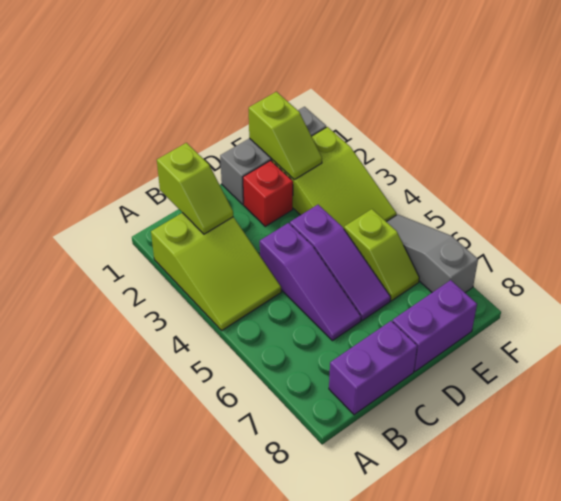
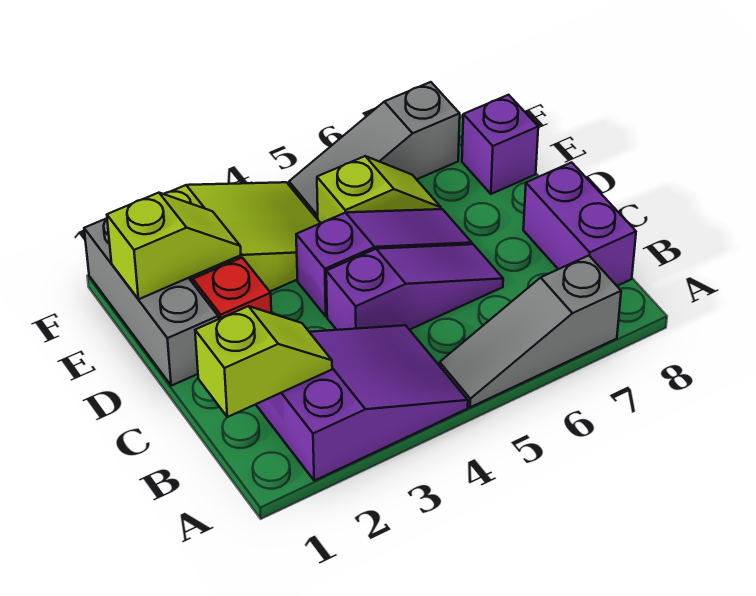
lime 2x3 slope [151,213,281,330] -> purple 2x3 slope [256,325,468,481]
none -> grey 1x3 slope [440,256,621,407]
purple 1x2 brick [392,280,477,371] -> purple 1x1 brick [462,95,538,194]

